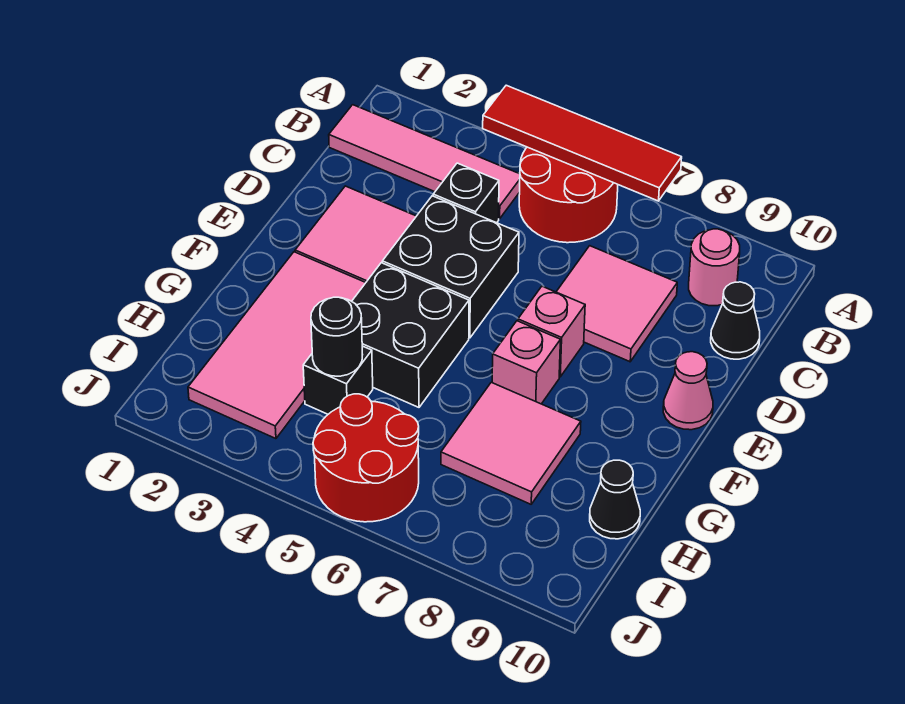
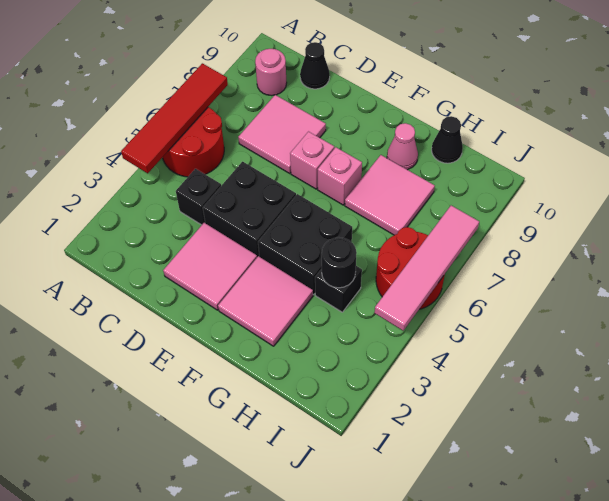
pink 1x4 tile [329,105,520,219] -> pink 1x4 tile moved to [374,206,479,330]
pink 1x1 cone [663,352,713,430] -> pink 1x1 cone moved to [387,123,418,170]
pink 2x4 tile [188,252,366,439] -> pink 2x2 tile [218,256,313,346]

